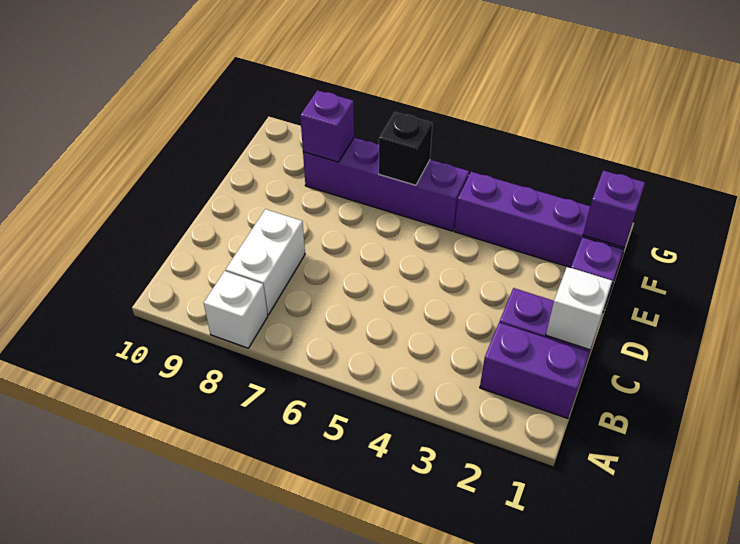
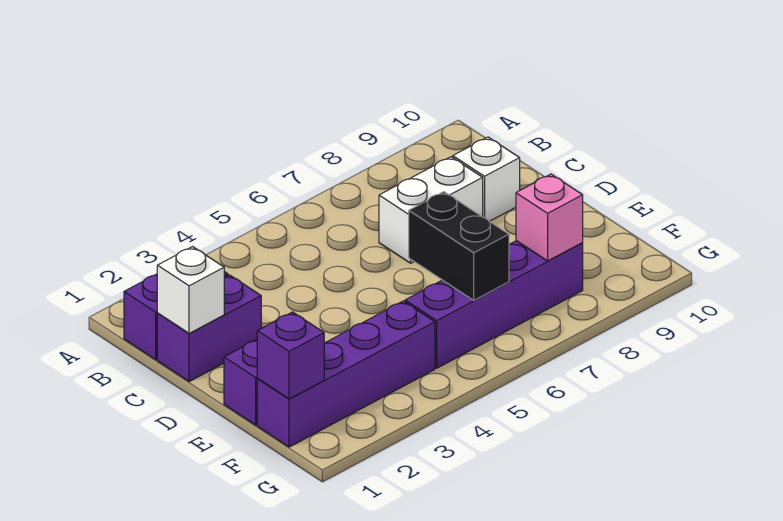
white 1x1 brick [204,271,268,348] -> white 1x1 brick moved to [453,137,520,221]
white 1x2 brick [226,209,305,315] -> white 1x2 brick turned to [379,157,483,263]
black 1x1 brick [379,112,432,185] -> black 1x2 brick [409,192,509,300]
purple 1x1 brick [300,90,354,162] -> pink 1x1 brick [516,174,583,261]

